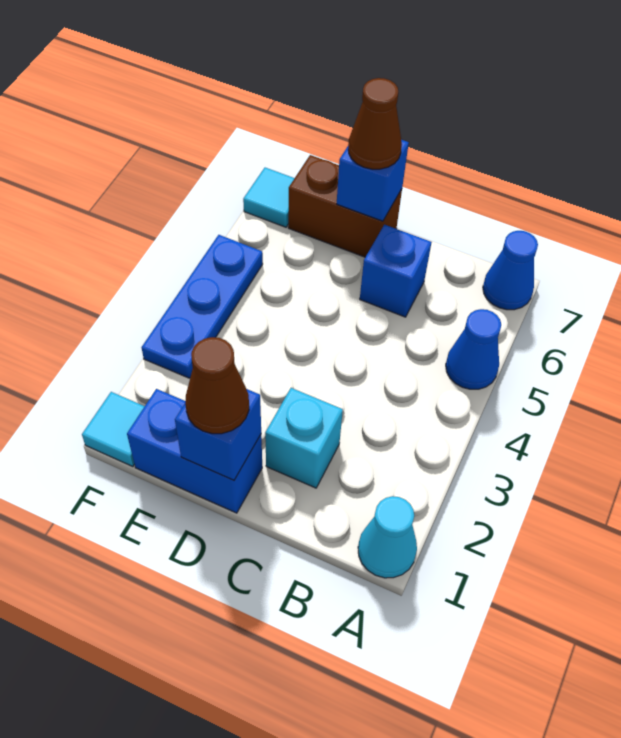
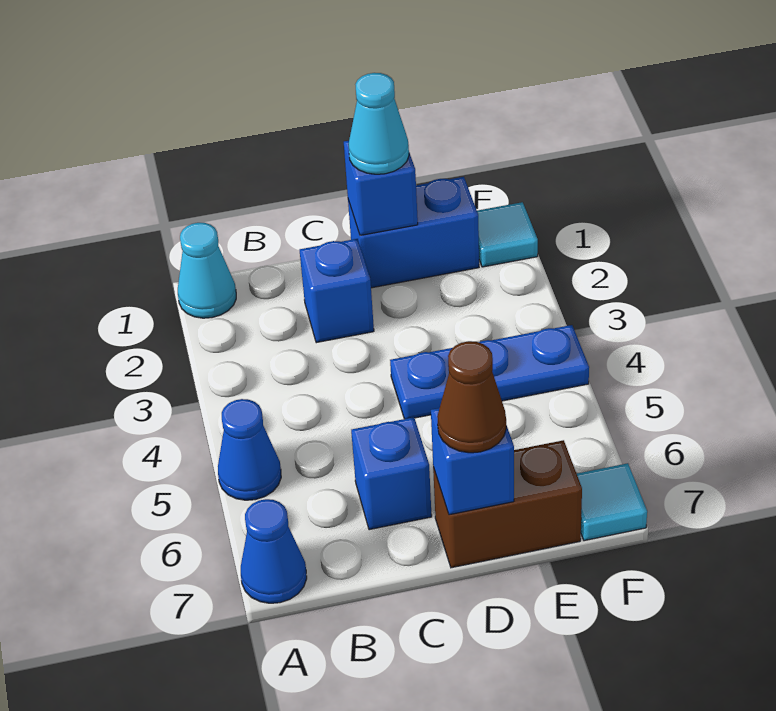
cyan 1x1 brick [265,388,343,488] -> blue 1x1 brick [300,239,374,343]
brown 1x1 cone [185,337,249,434] -> cyan 1x1 cone [348,73,409,174]
blue 1x3 plate [142,235,263,378] -> blue 1x3 plate turned to [390,325,589,419]

